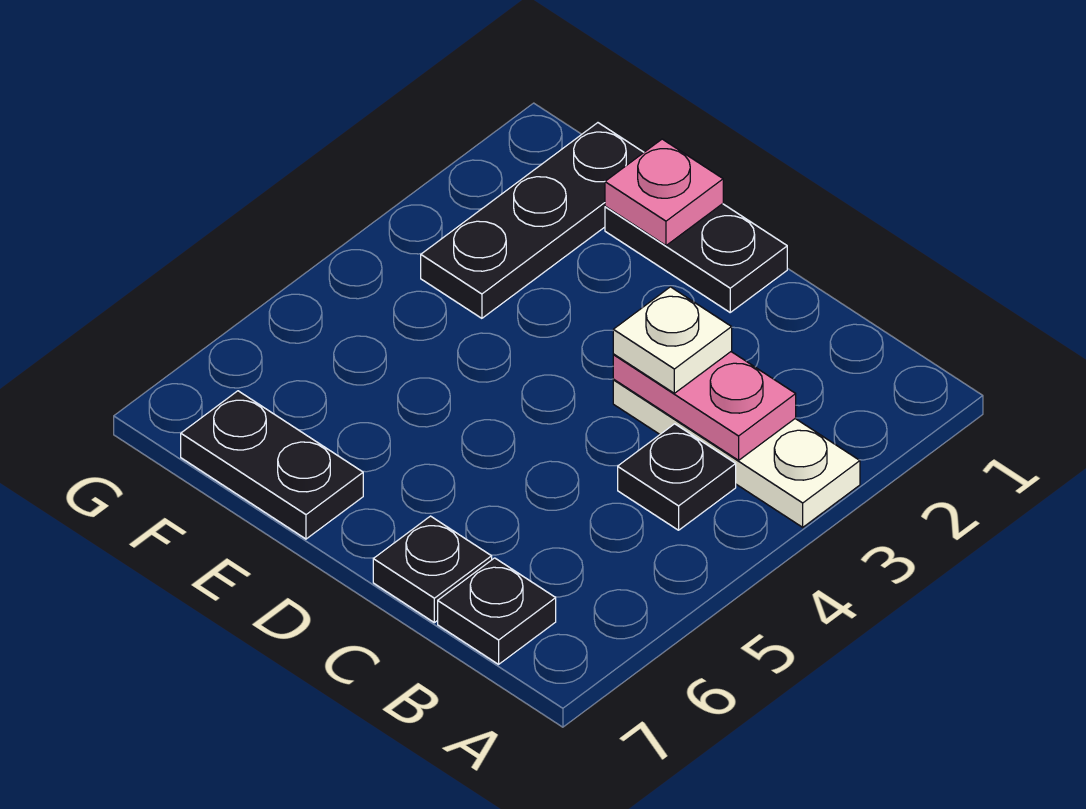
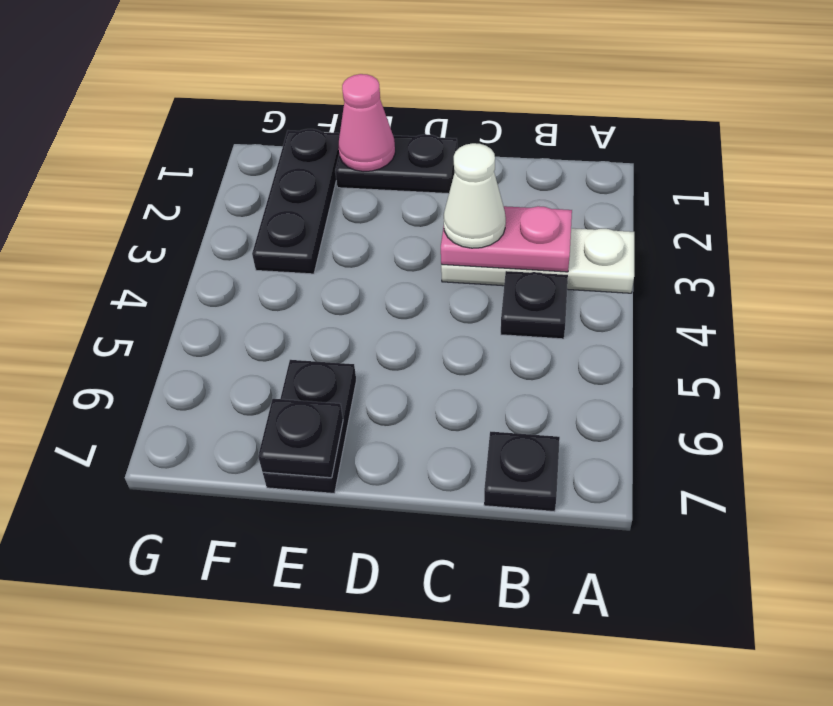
white 1x1 plate [613,287,732,393] -> white 1x1 cone [444,143,506,248]
black 1x1 plate [373,516,492,623] -> black 1x1 plate moved to [258,399,343,478]
pink 1x1 plate [605,139,723,245] -> pink 1x1 cone [339,74,395,172]
black 1x2 plate [181,391,363,539] -> black 1x2 plate turned to [263,360,356,494]

